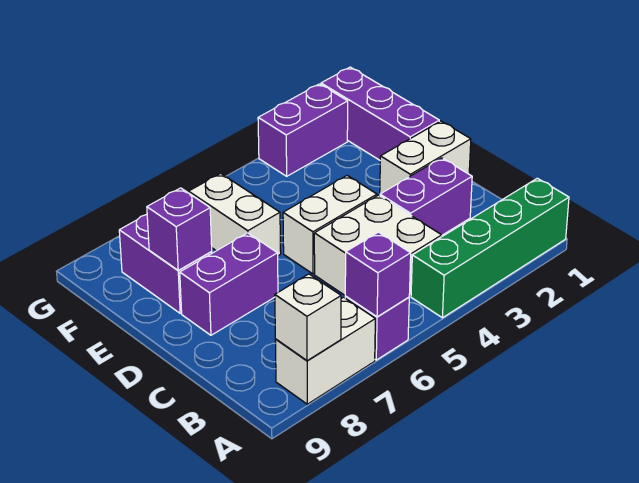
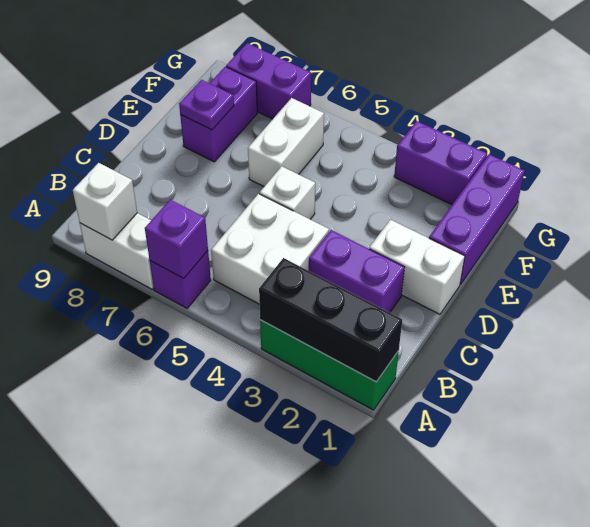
green 1x4 brick [411,178,569,318] -> green 1x3 brick [260,320,399,410]
none -> black 1x3 brick [259,258,402,382]
white 1x2 brick [283,176,377,274] -> white 1x1 brick [260,166,315,219]
purple 1x2 brick [180,233,278,335] -> purple 1x2 brick moved to [226,43,311,119]
purple 1x1 brick [147,188,212,270] -> purple 1x1 plate [179,80,234,130]

